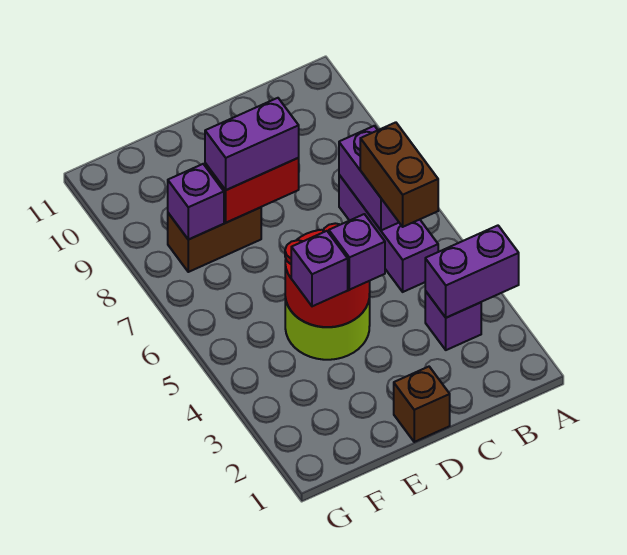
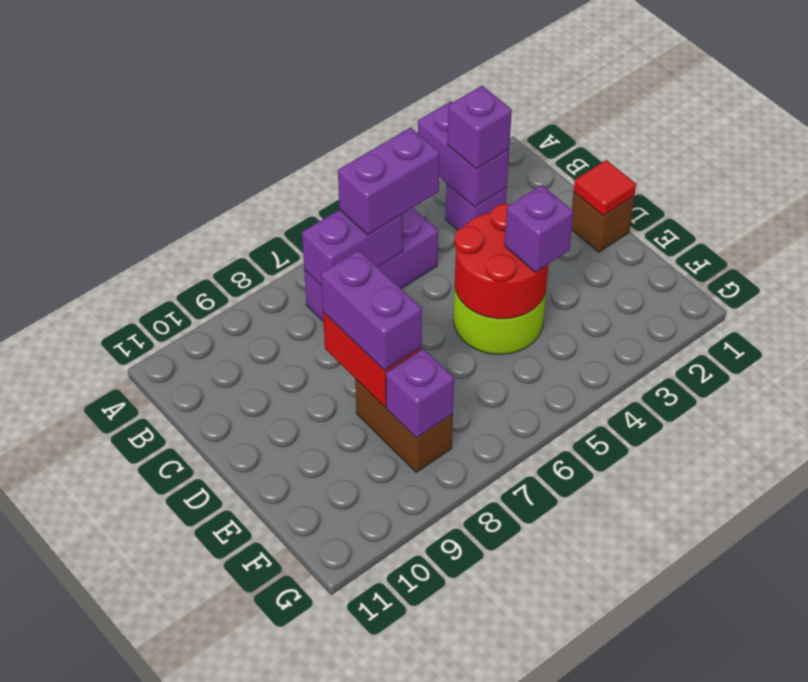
brown 1x2 brick [360,122,438,227] -> purple 1x2 brick [338,127,440,235]
none -> red 1x1 tile [574,160,636,216]
purple 1x1 brick [329,214,385,290] -> purple 1x1 brick moved to [447,86,512,169]

